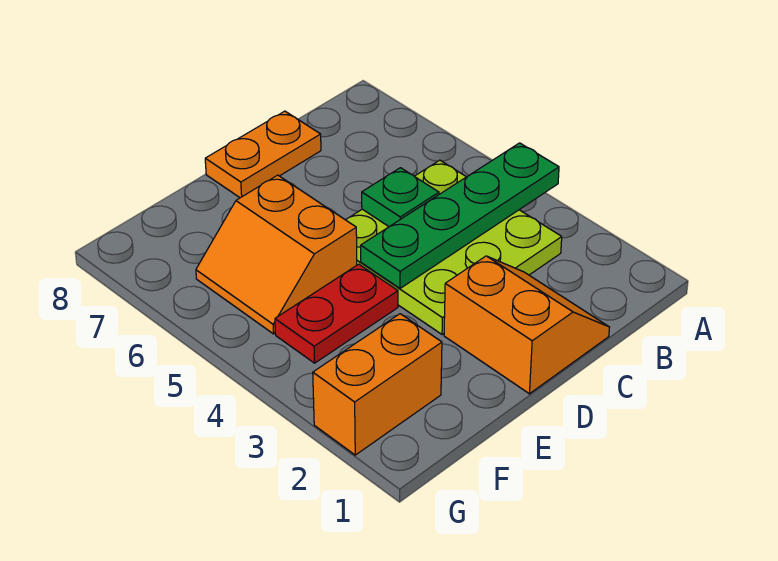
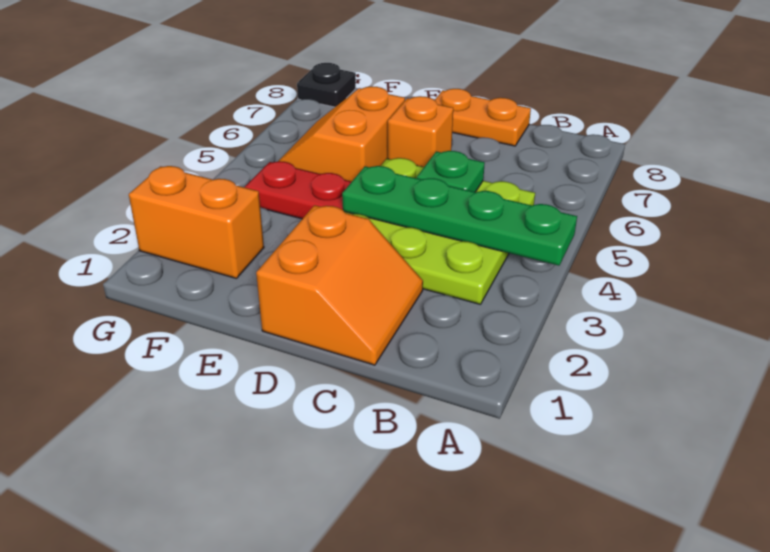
none -> orange 1x1 brick [388,96,453,167]
none -> black 1x1 plate [297,63,356,107]

